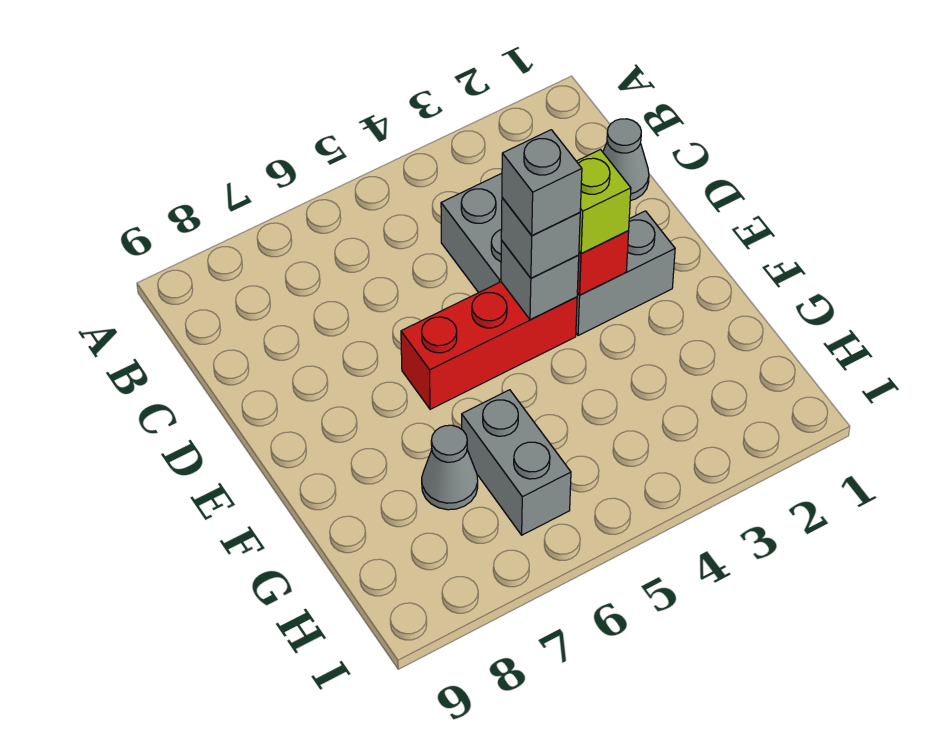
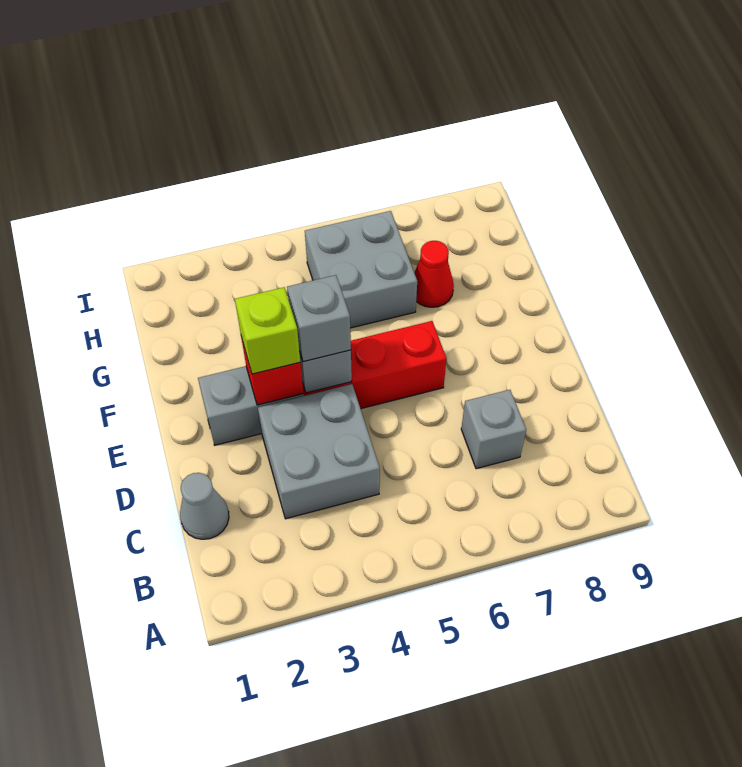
grey 1x1 brick [502,130,582,235] -> grey 1x1 brick moved to [461,390,526,469]
grey 1x2 brick [462,390,571,535] -> grey 2x2 brick [305,211,417,328]
grey 1x1 cone [422,425,478,510] -> red 1x1 cone [414,241,454,307]

